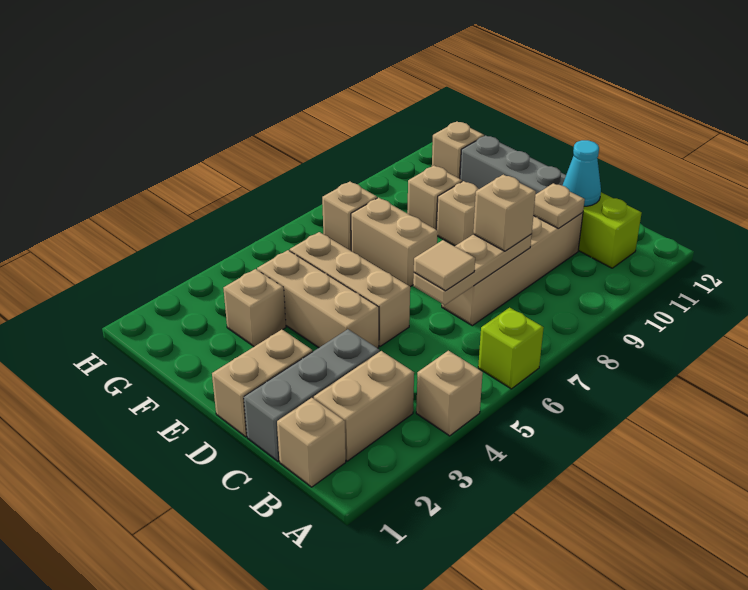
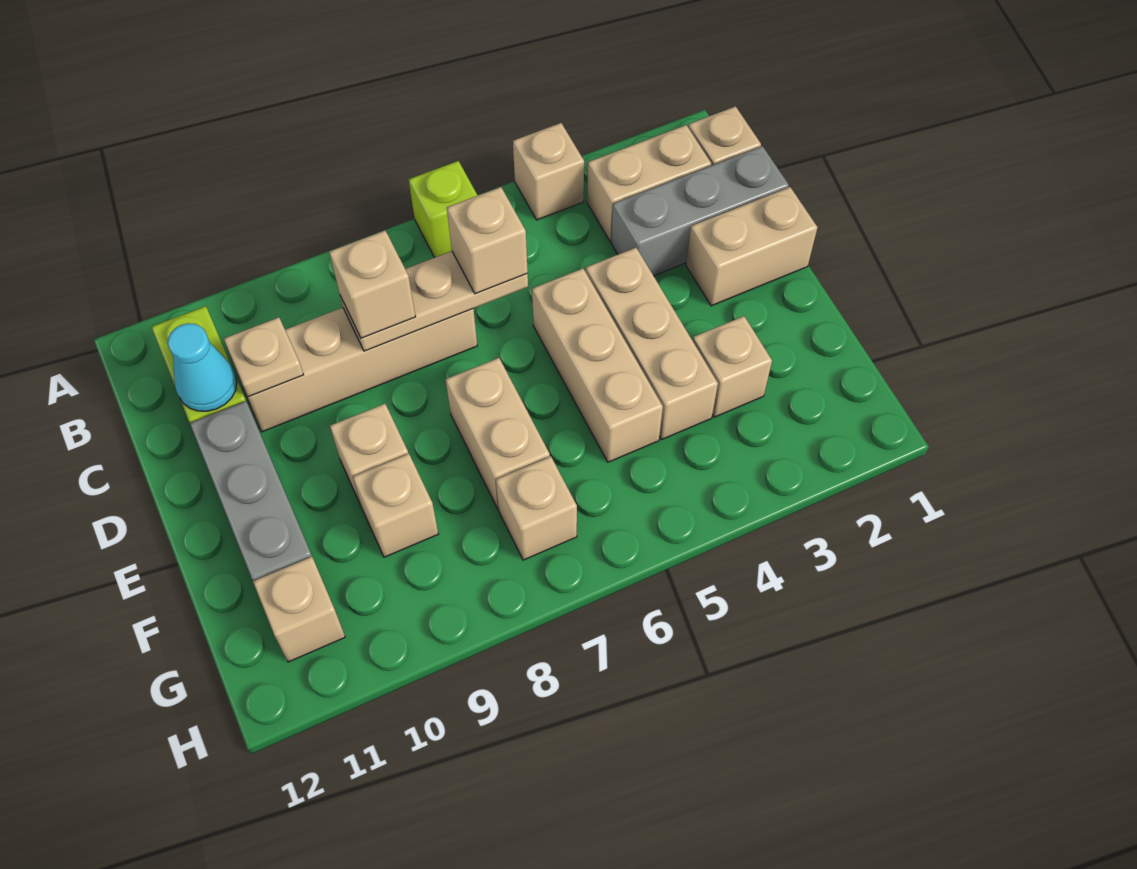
tan 1x1 tile [414,240,475,291] -> tan 1x1 brick [447,187,528,294]

